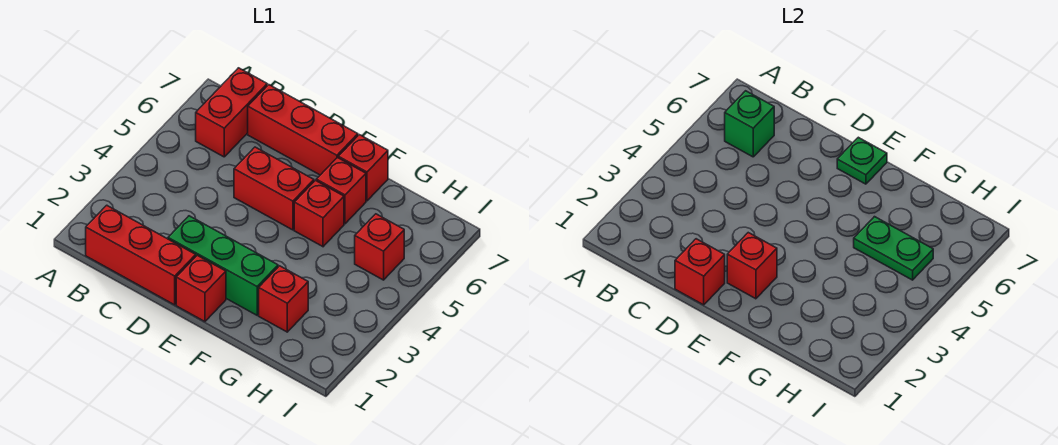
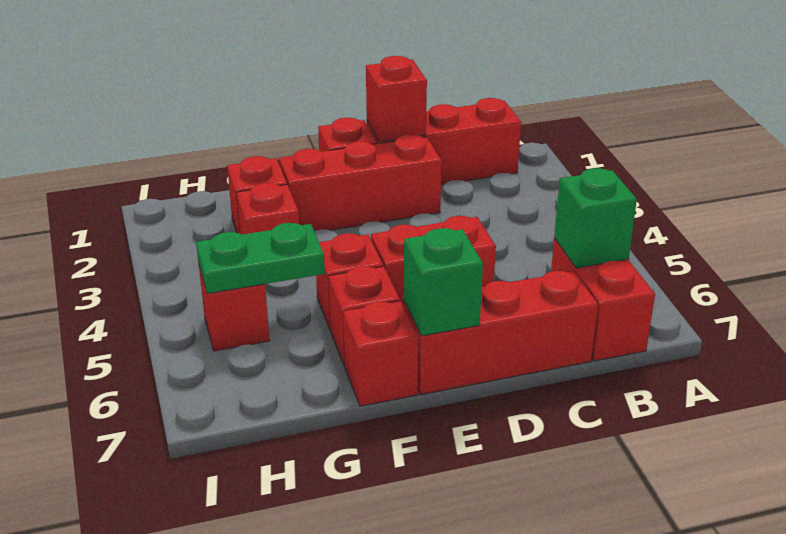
green 1x3 brick [168,216,278,315] -> red 1x3 brick [279,134,442,231]
red 1x1 brick [727,233,777,299] -> red 1x1 brick moved to [236,183,299,235]
green 1x1 plate [837,137,887,184] -> green 1x1 brick [404,228,483,336]

